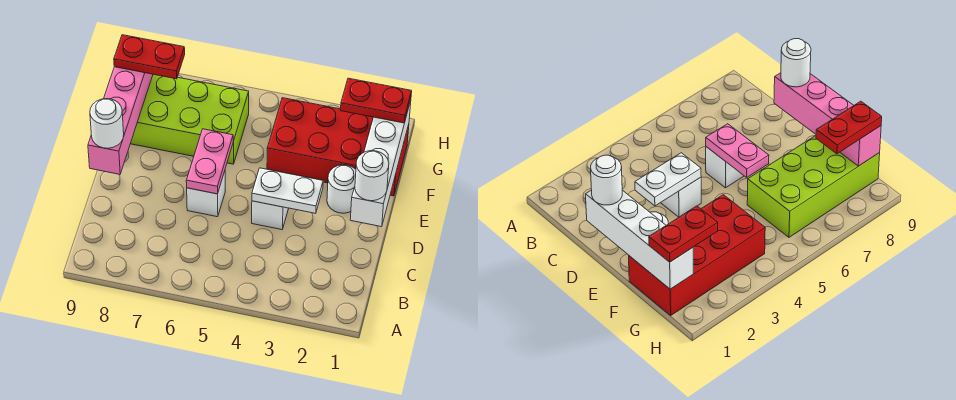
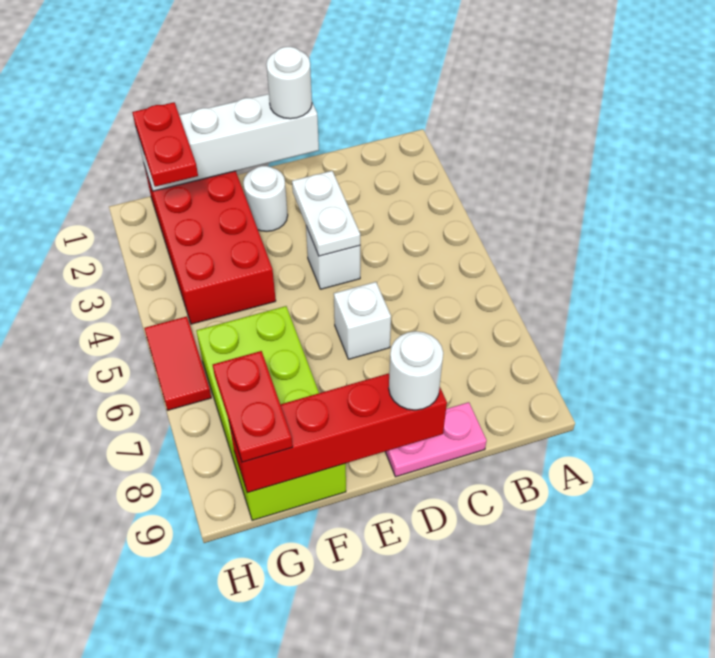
pink 1x2 plate [186,129,233,194] -> pink 1x2 plate moved to [385,402,487,477]
pink 1x4 brick [88,67,153,174] -> red 1x4 brick [229,373,447,493]
none -> red 1x2 tile [144,316,211,410]

